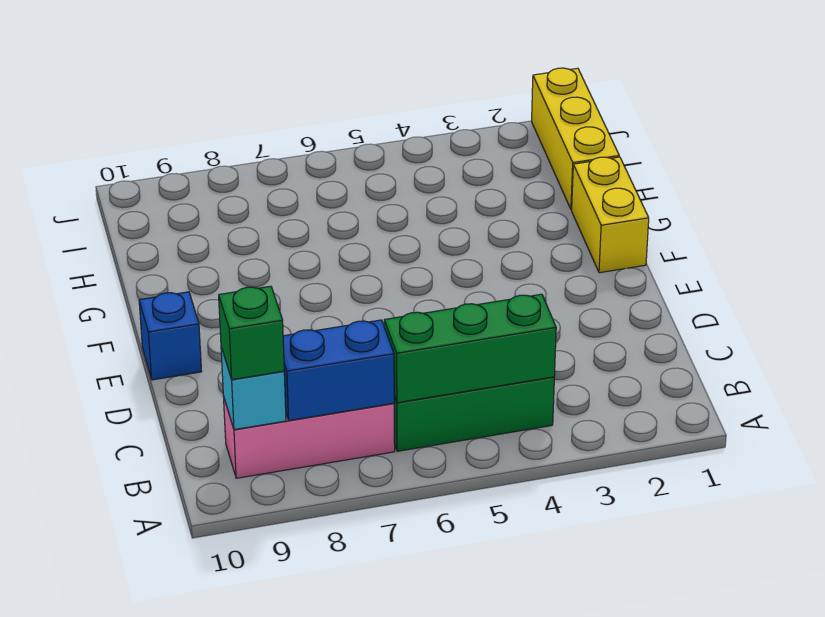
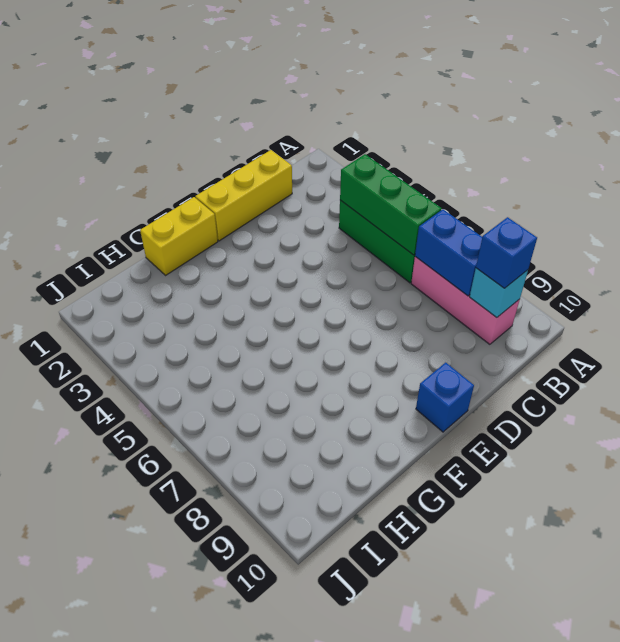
green 1x1 brick [219,286,284,380] -> blue 1x1 brick [476,217,537,288]
yellow 1x3 brick [532,68,619,210] -> yellow 1x3 brick moved to [195,150,292,241]

